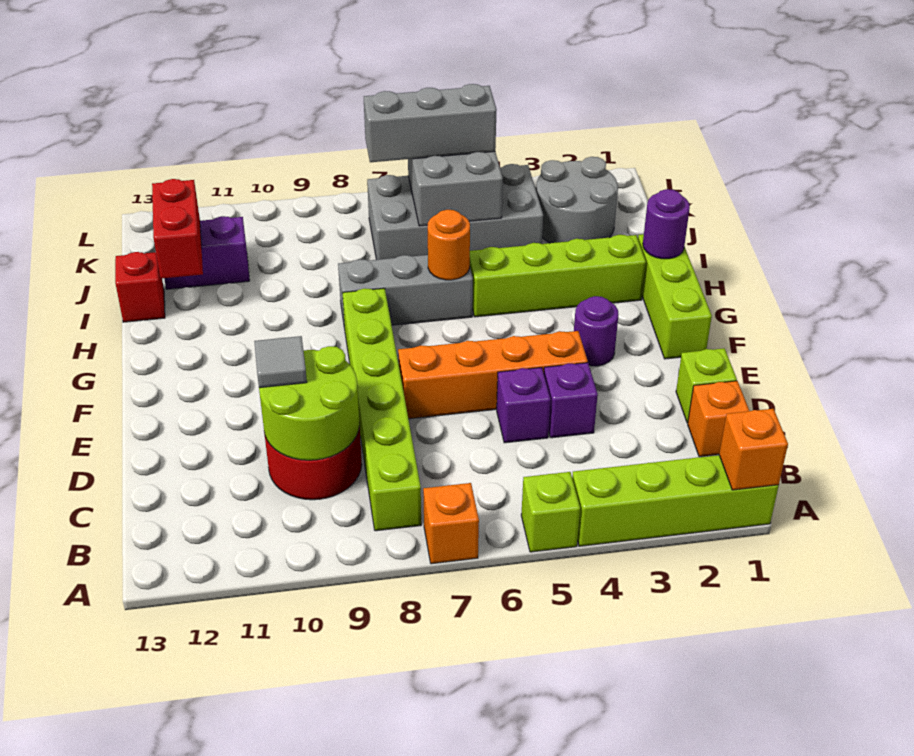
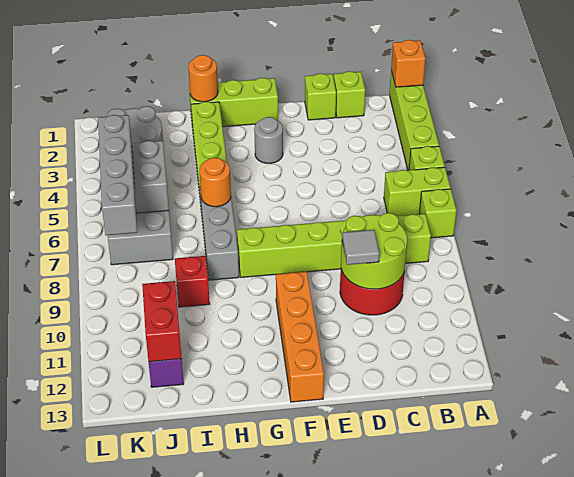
none -> lime 1x2 brick [384,167,451,216]
orange 1x1 brick [423,483,479,564] -> lime 1x1 brick [419,189,457,238]
orange 1x1 brick [688,381,749,457] -> lime 1x1 brick [334,71,365,118]
purple 1x1 brick [544,363,598,438] -> none
purple 1x1 brick [497,367,551,443] -> none
orange 1x4 brick [398,331,588,419] -> orange 1x4 brick moved to [276,272,324,402]
purple 1x1 round brick [574,296,619,366] -> grey 1x1 round brick [254,117,283,163]
purple 1x1 round brick [643,189,690,259] -> orange 1x1 round brick [188,55,218,102]
red 1x2 brick [152,179,203,279] -> red 1x2 brick turned to [142,281,182,362]
red 1x1 brick [115,252,165,322] -> red 1x1 brick moved to [175,256,210,307]
grey 1x3 brick [364,84,497,162] -> grey 1x4 brick [98,115,137,235]

